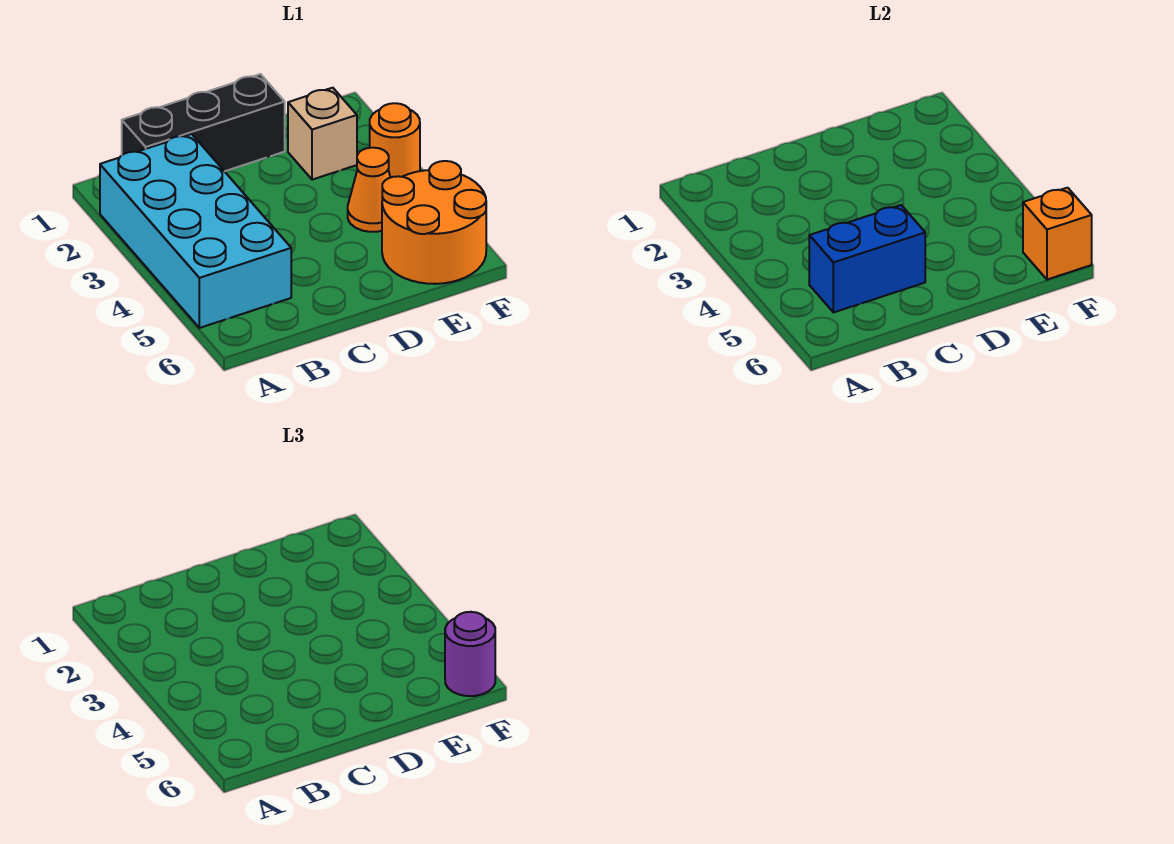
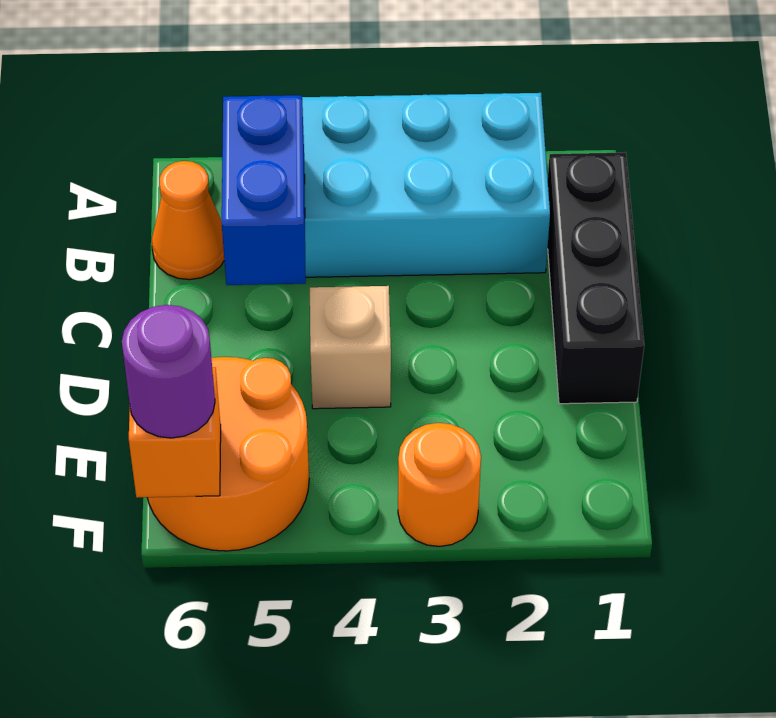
tan 1x1 brick [288,88,357,180] -> tan 1x1 brick moved to [310,286,391,409]
orange 1x1 cone [348,148,390,232] -> orange 1x1 cone moved to [151,161,224,280]

